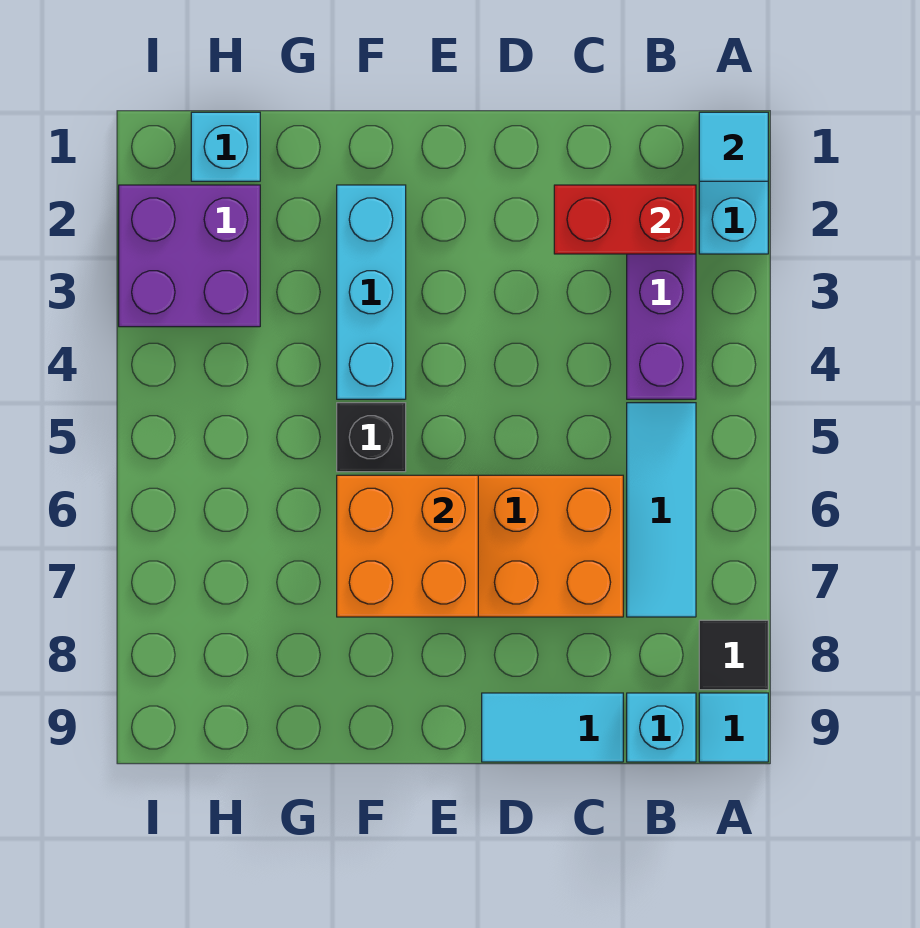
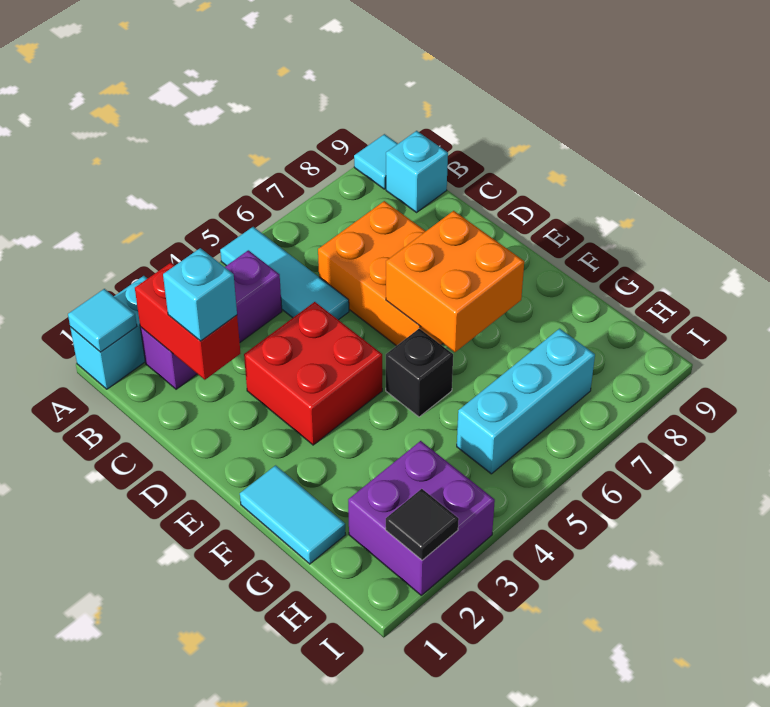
black 1x1 tile [699,620,768,690] -> black 1x1 tile moved to [386,489,459,560]
cyan 1x3 tile [627,403,696,617] -> cyan 1x3 tile turned to [220,227,349,320]
cyan 1x2 tile [482,693,623,762] -> cyan 1x2 tile moved to [240,465,346,564]
none -> red 2x2 brick [244,302,382,445]
cyan 1x3 brick [337,185,406,399] -> cyan 1x3 brick moved to [457,329,595,474]
cyan 1x1 brick [191,112,260,181] -> cyan 1x1 brick moved to [163,248,237,341]

